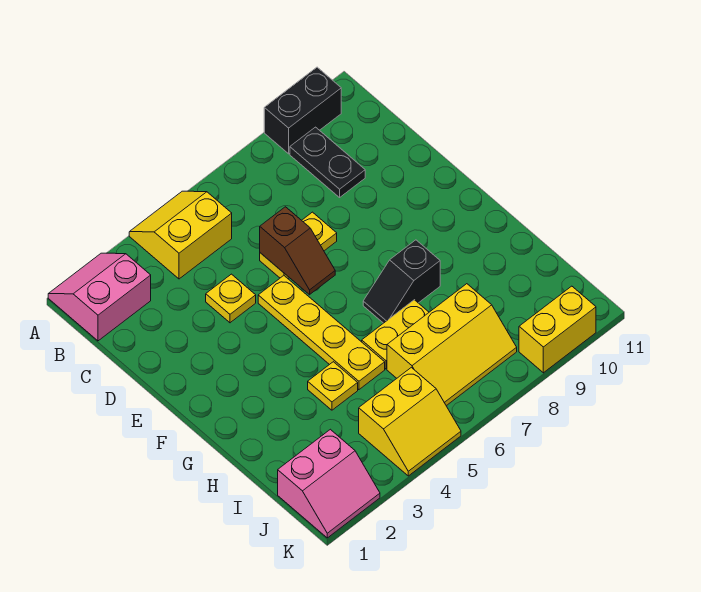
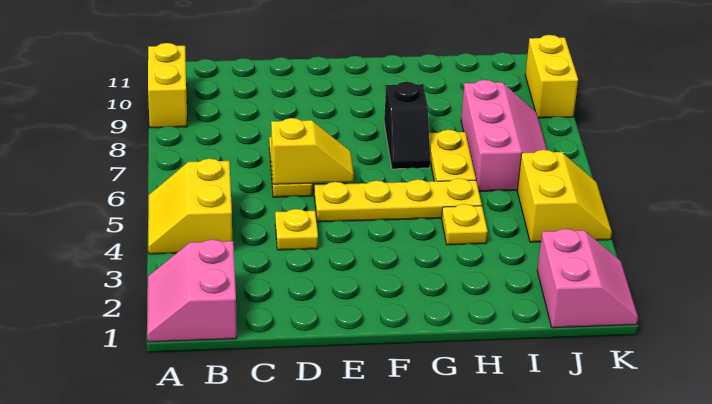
black 1x2 brick [264,67,341,154] -> yellow 1x2 brick [148,43,187,128]
black 1x2 plate [290,127,365,197] -> none
brown 1x2 slope [260,207,335,295] -> yellow 1x2 slope [271,118,354,184]
yellow 2x3 slope [387,284,517,406] -> pink 2x3 slope [461,80,547,191]

